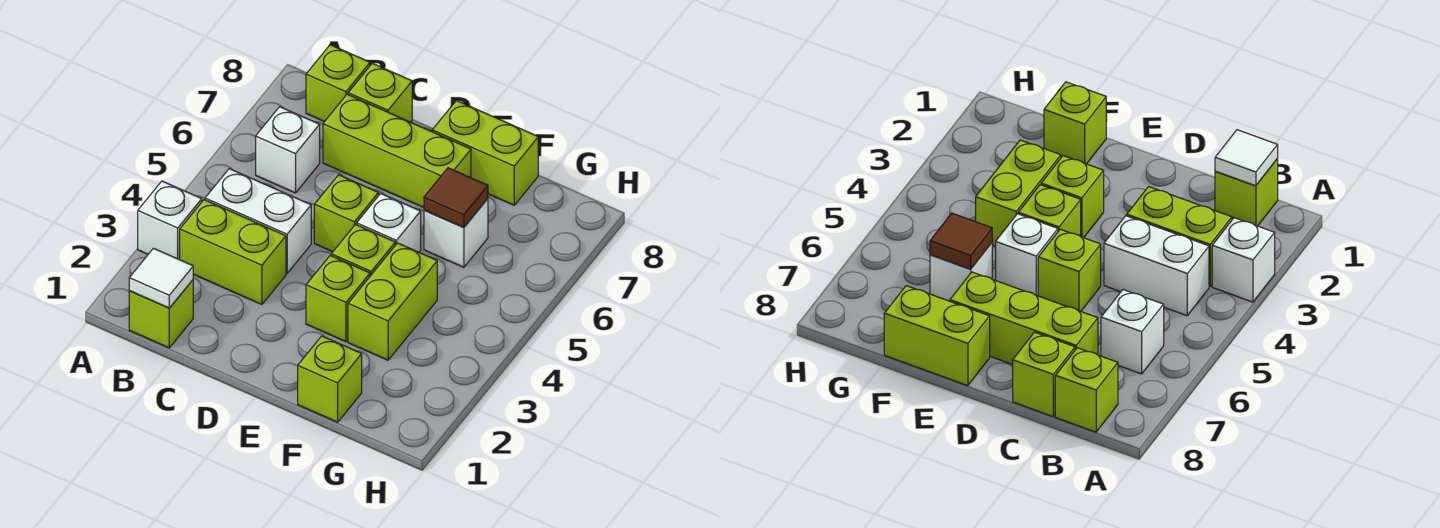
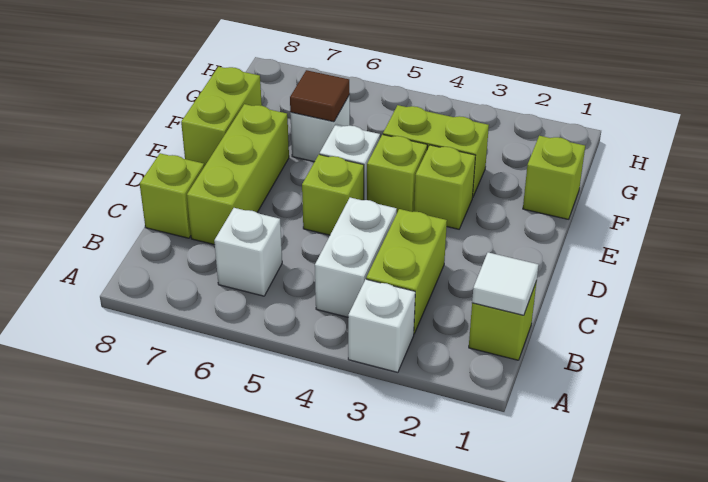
lime 1x1 brick [306,45,370,122] -> none

